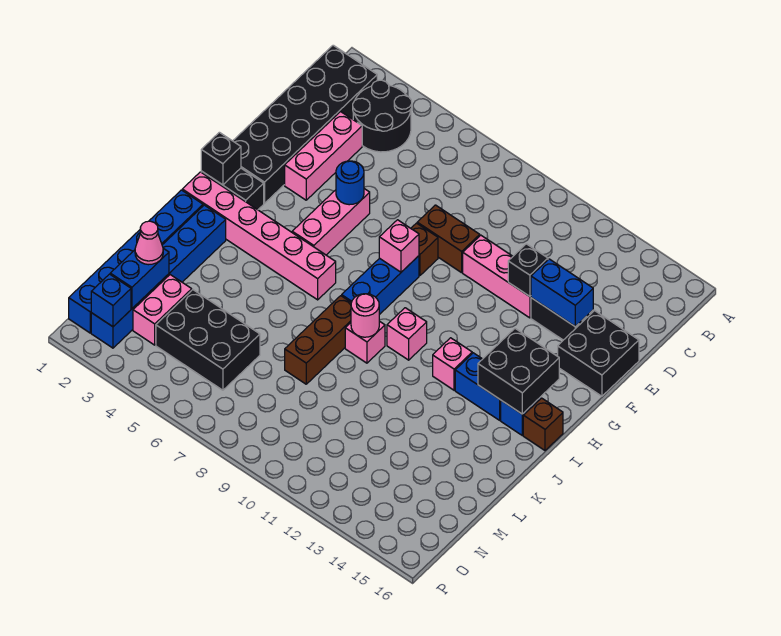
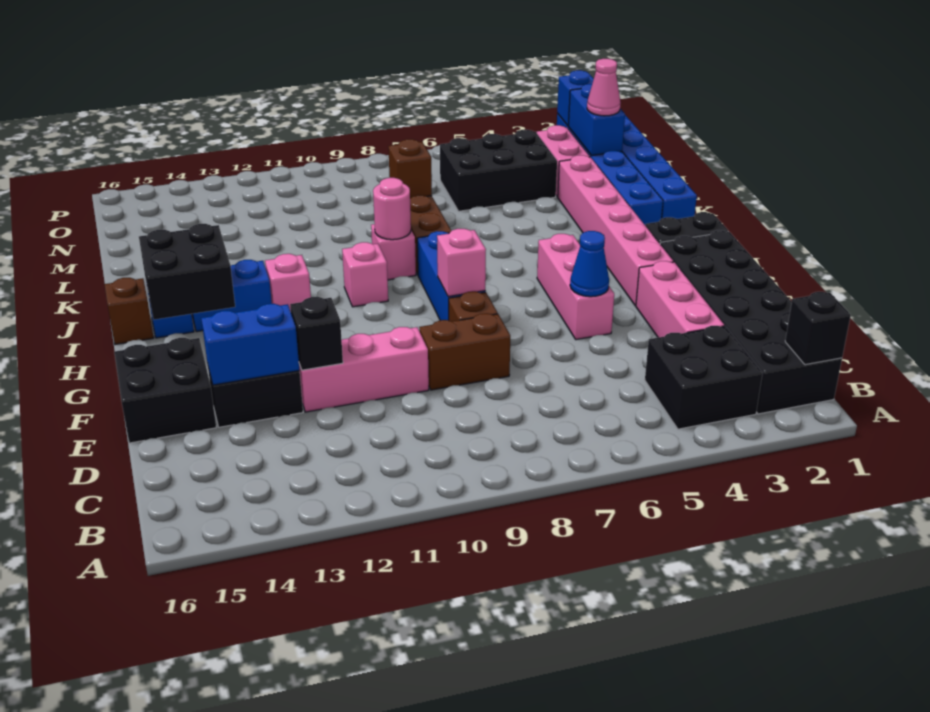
black 2x2 round brick [353,80,412,152] -> black 2x2 brick [645,326,763,429]
blue 1x1 round brick [336,161,364,205] -> blue 1x1 cone [570,231,609,297]
black 1x1 brick [201,132,241,185] -> black 1x1 brick moved to [785,292,851,365]
pink 1x6 brick [182,172,336,300] -> pink 1x6 brick turned to [558,155,673,306]
none -> brown 1x1 brick [388,139,432,198]

